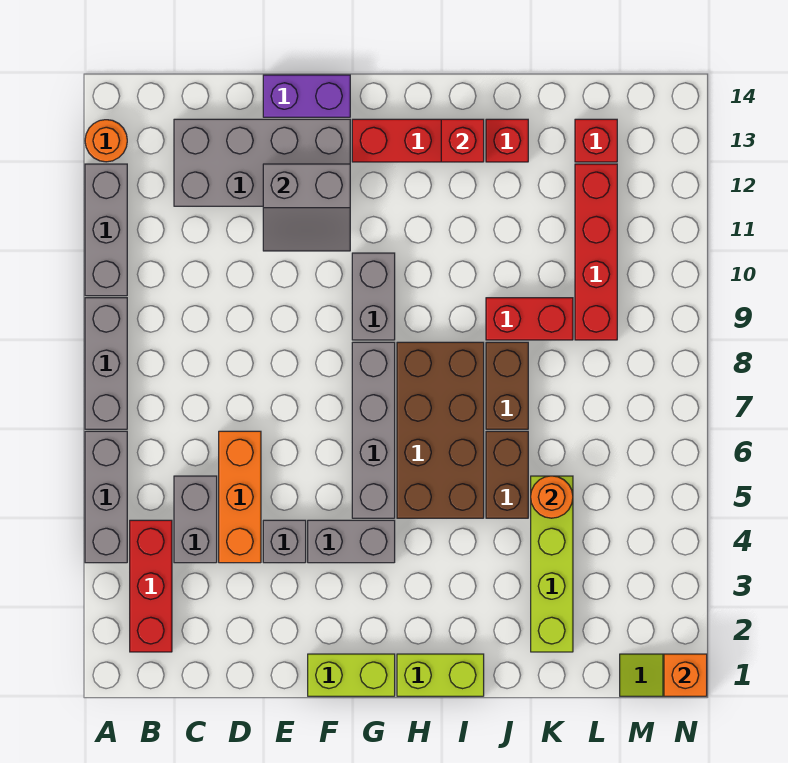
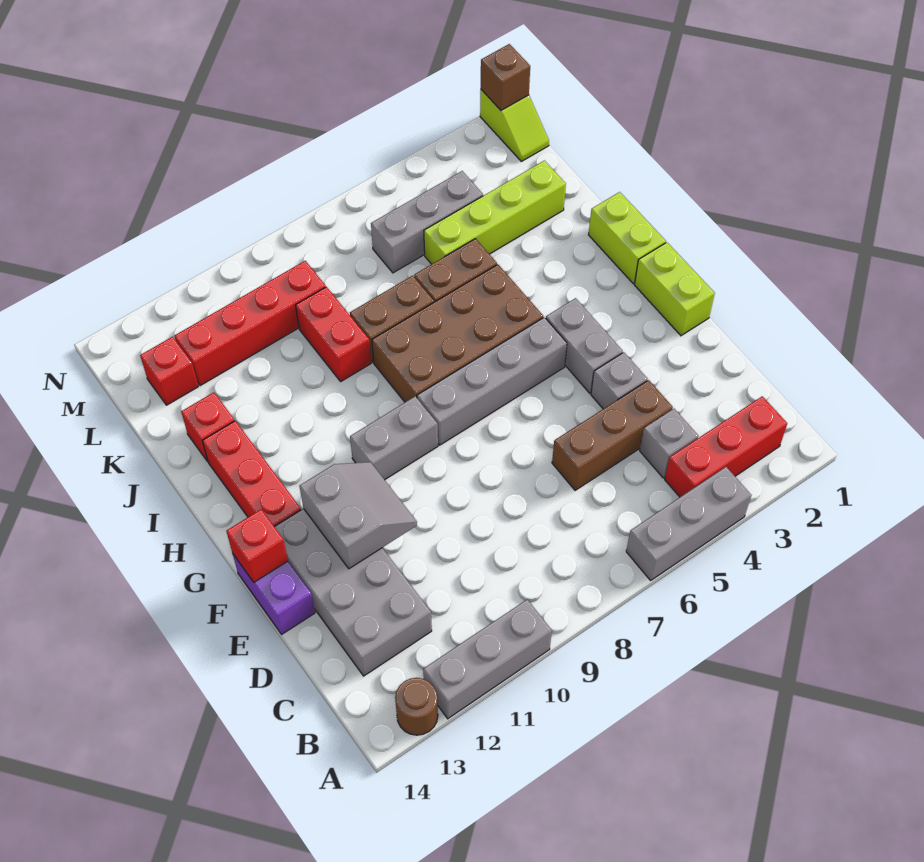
grey 1x3 brick [85,298,127,429] -> grey 1x3 brick moved to [371,171,483,273]
orange 1x1 round brick [85,120,127,162] -> brown 1x1 round brick [395,678,438,735]
grey 1x2 brick [174,476,217,563] -> grey 1x1 brick [640,409,698,478]
orange 1x3 brick [219,431,261,563] -> brown 1x3 brick [552,380,673,490]
red 1x1 brick [441,119,484,162] -> red 1x1 brick moved to [227,509,288,582]
orange 1x1 round brick [531,476,573,518] -> none
orange 1x1 brick [664,654,707,696] -> brown 1x1 brick [481,44,530,110]

